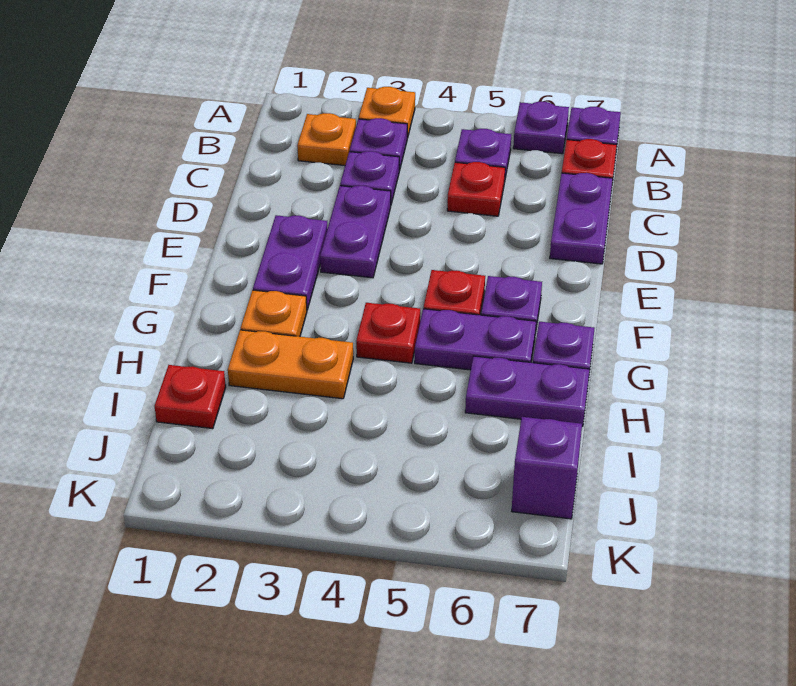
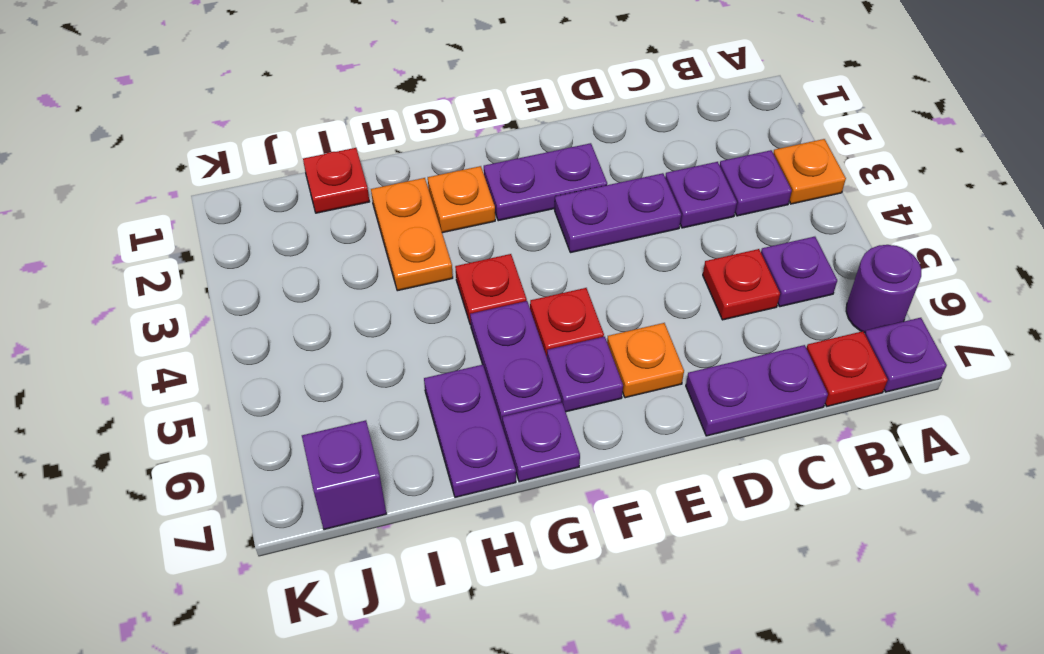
purple 1x1 plate [513,102,569,154] -> purple 1x1 round brick [846,245,921,333]
orange 1x1 plate [297,113,356,166] -> orange 1x1 plate moved to [607,323,684,398]

